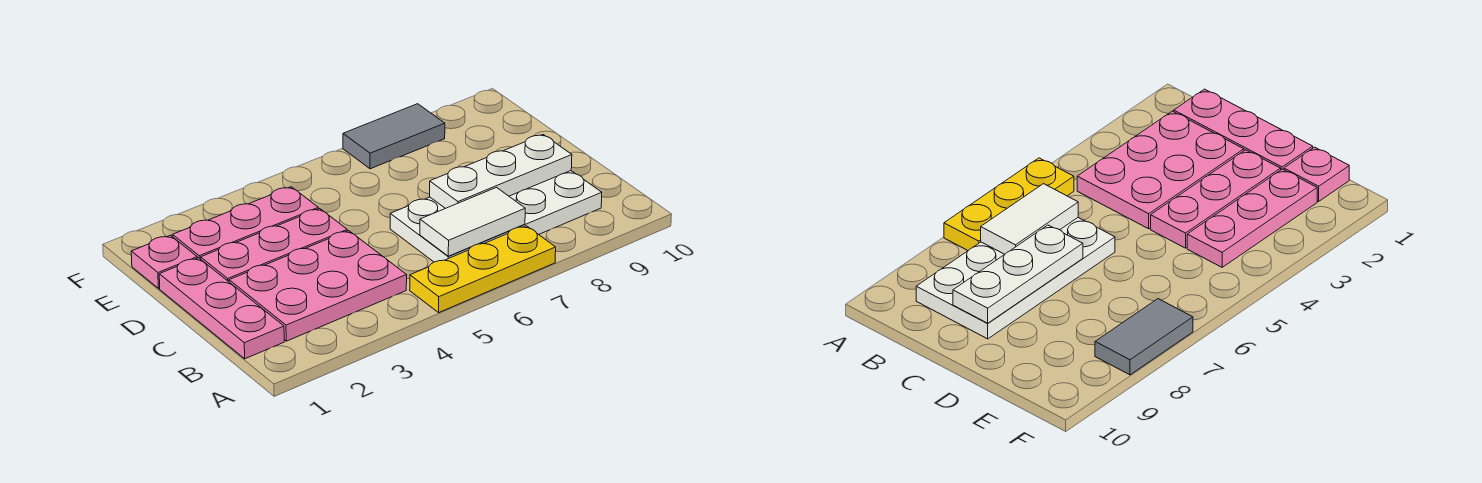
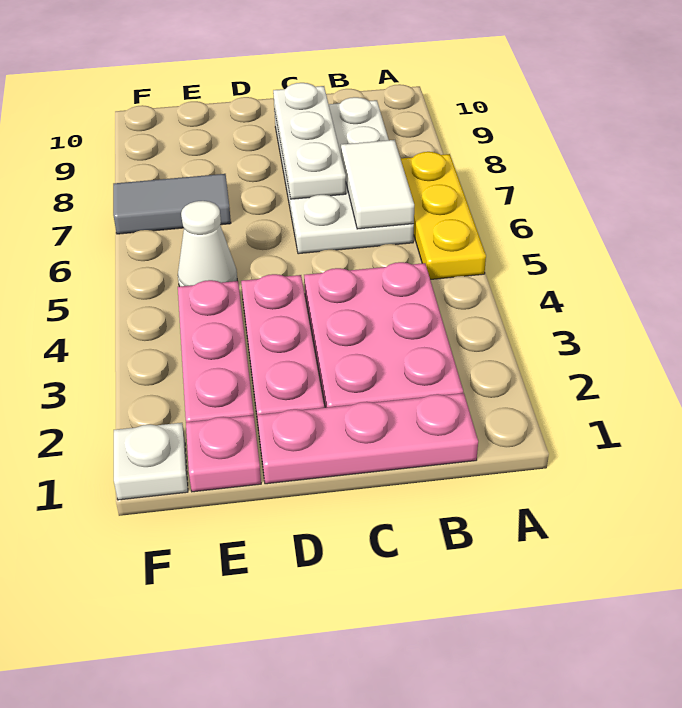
none -> white 1x1 cone [178,201,237,287]
none -> white 1x1 plate [114,423,188,500]
grey 1x2 tile [343,104,445,169] -> grey 1x2 tile turned to [113,174,231,234]

